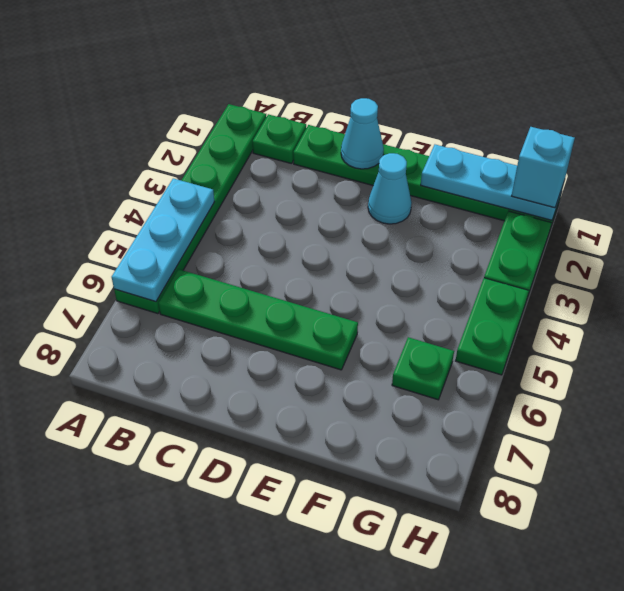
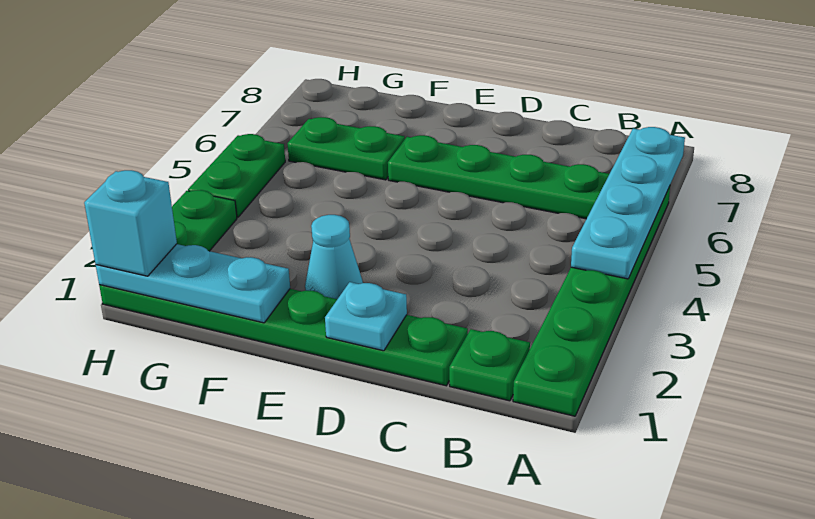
cyan 1x3 plate [112,178,214,302] -> cyan 1x4 plate [571,127,685,279]
cyan 1x1 cone [341,98,384,169] -> cyan 1x1 plate [325,282,407,351]
green 1x1 plate [392,337,454,400] -> green 1x2 plate [287,117,405,180]

